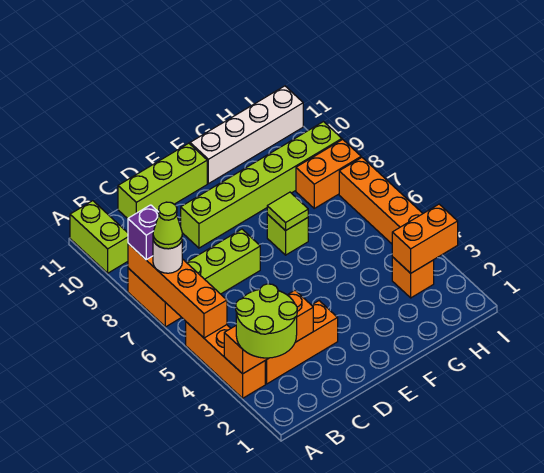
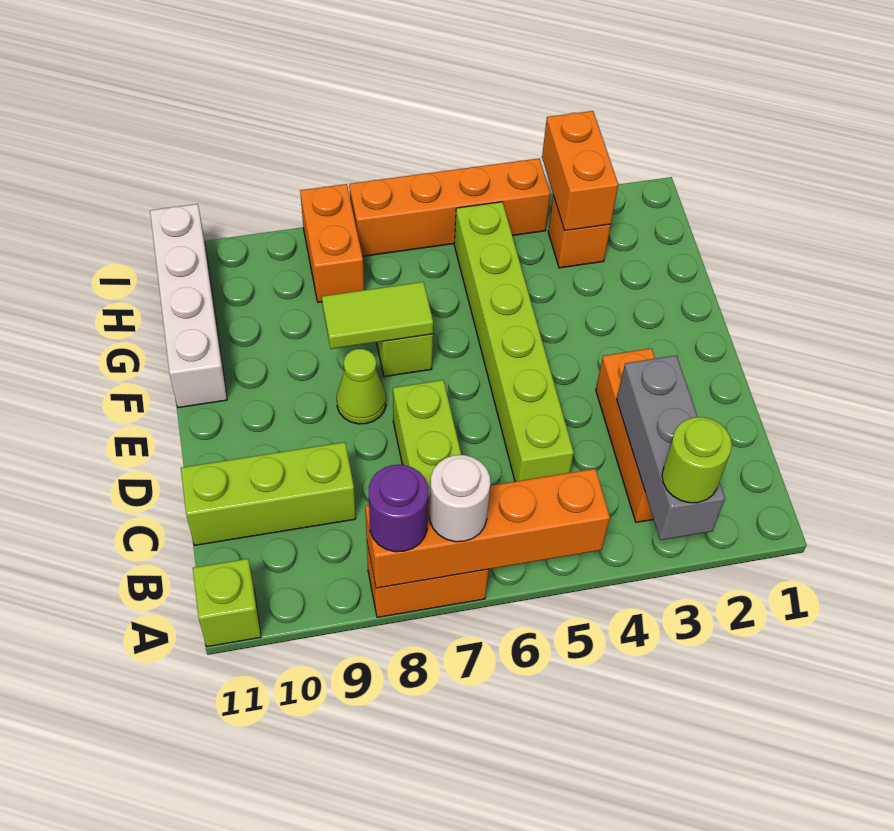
lime 2x2 round brick [236,284,297,358] -> lime 1x1 round brick [662,417,732,503]
orange 1x3 brick [186,322,265,398] -> none
orange 1x3 brick [224,290,313,374] -> grey 1x3 brick [617,356,725,540]
lime 1x1 cone [153,202,182,249] -> lime 1x1 cone moved to [337,349,386,424]
purple 1x1 brick [128,205,159,260] -> purple 1x1 round brick [369,465,428,552]
lime 1x2 brick [70,201,128,273] -> lime 1x1 brick [193,559,261,647]
lime 1x3 brick [118,143,207,219] -> lime 1x3 brick turned to [181,442,356,545]
lime 1x6 brick [181,122,342,248] -> lime 1x6 brick moved to [454,202,574,482]
lime 1x1 tile [267,192,308,231] -> lime 1x2 tile [322,282,433,349]

